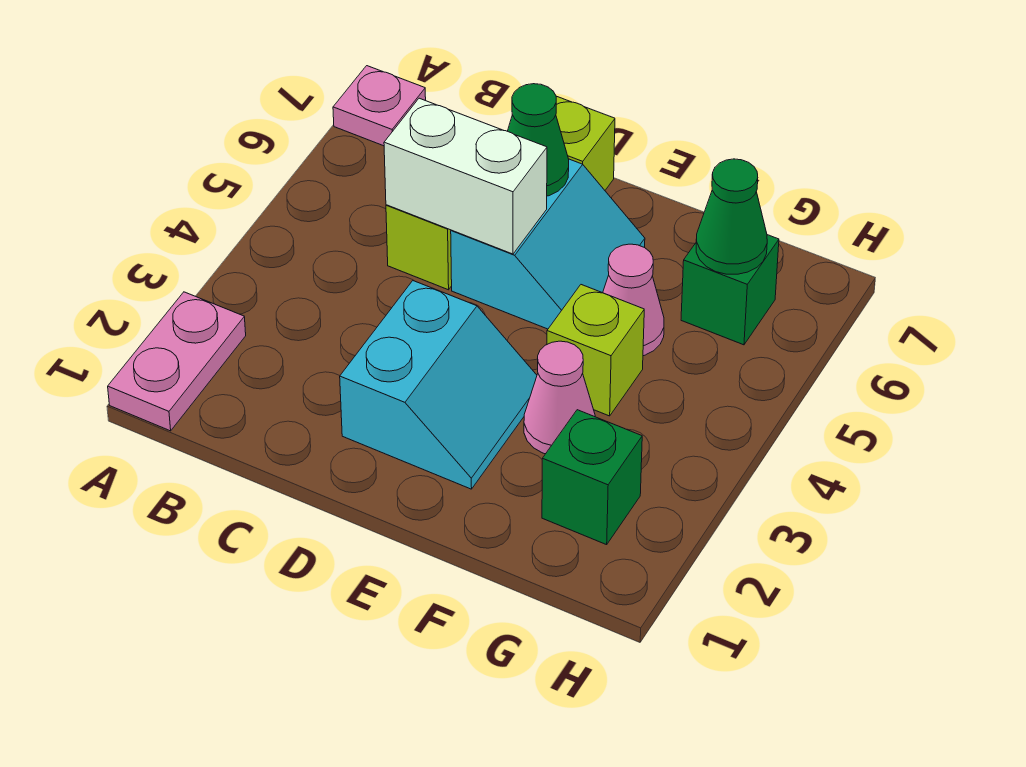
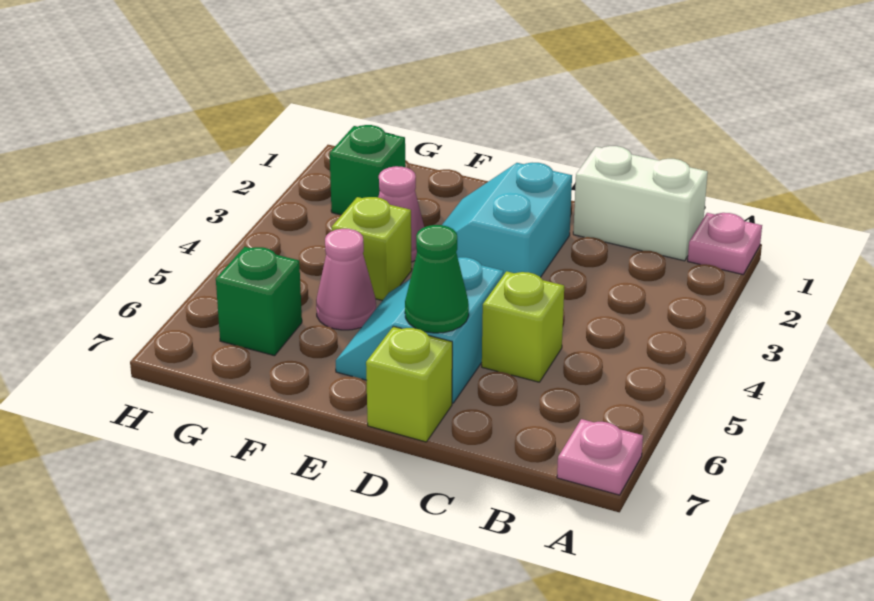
pink 1x2 plate [108,292,246,431] -> pink 1x1 plate [688,213,762,275]
white 1x2 brick [384,98,547,254] -> white 1x2 brick moved to [573,146,708,261]
green 1x1 cone [696,159,767,274] -> none

